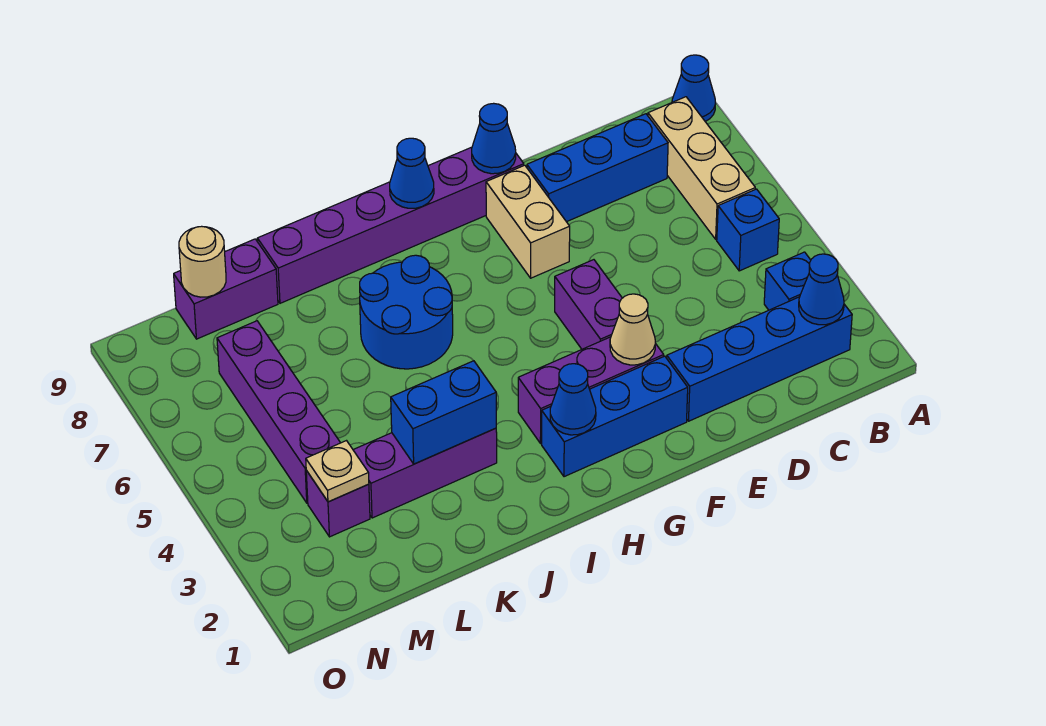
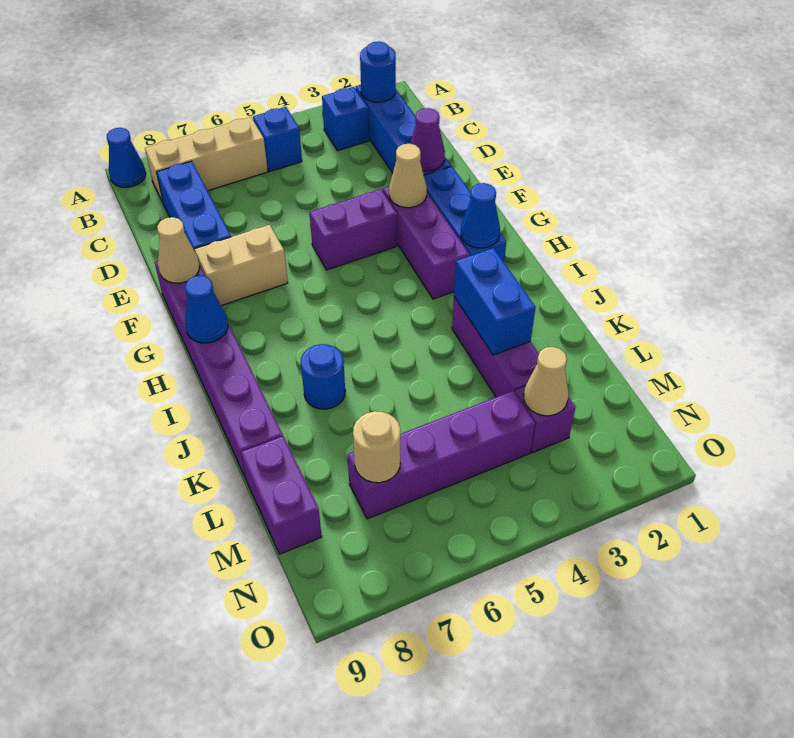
blue 1x1 cone [799,254,844,325] -> blue 1x1 round brick [360,41,396,102]
none -> purple 1x1 cone [410,108,445,171]
blue 1x1 cone [472,103,516,174] -> tan 1x1 cone [157,217,200,283]
blue 2x2 round brick [360,255,453,369] -> blue 1x1 round brick [301,344,345,409]
tan 1x1 plate [306,441,369,502] -> tan 1x1 cone [524,347,569,416]
tan 1x1 round brick [179,226,226,297] -> tan 1x1 round brick moved to [353,411,400,483]

